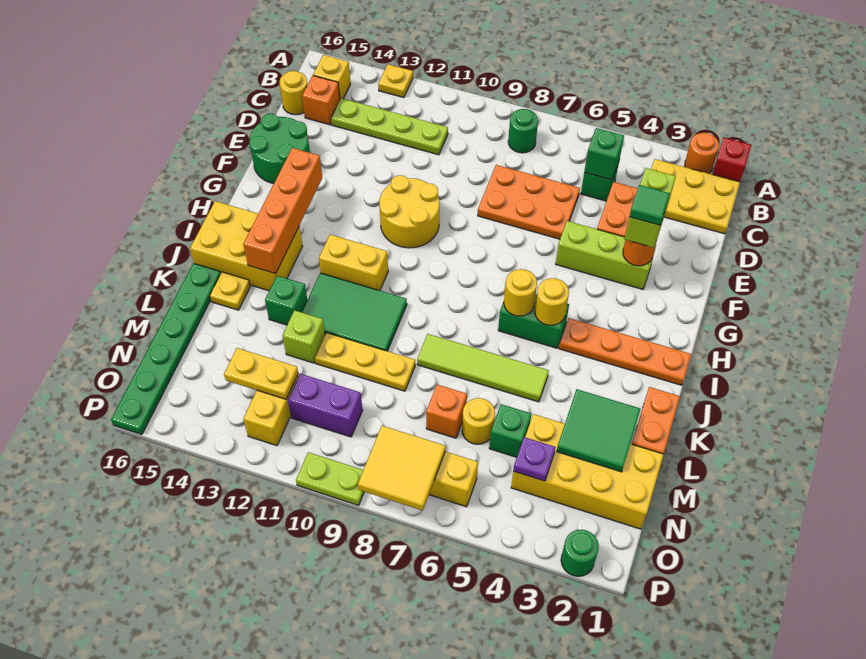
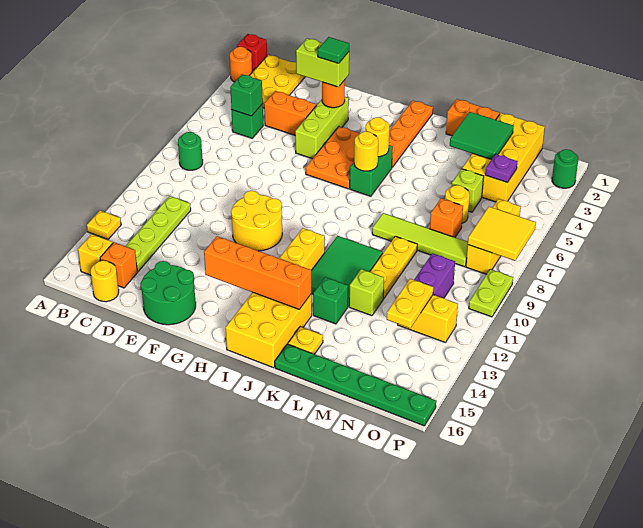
orange 2x3 plate [478,165,580,239] -> orange 2x3 plate moved to [306,127,360,189]
lime 1x4 tile [417,334,549,402] -> lime 1x4 tile turned to [372,213,468,267]
green 1x1 brick [489,404,531,457] -> lime 1x1 brick [452,169,484,212]

